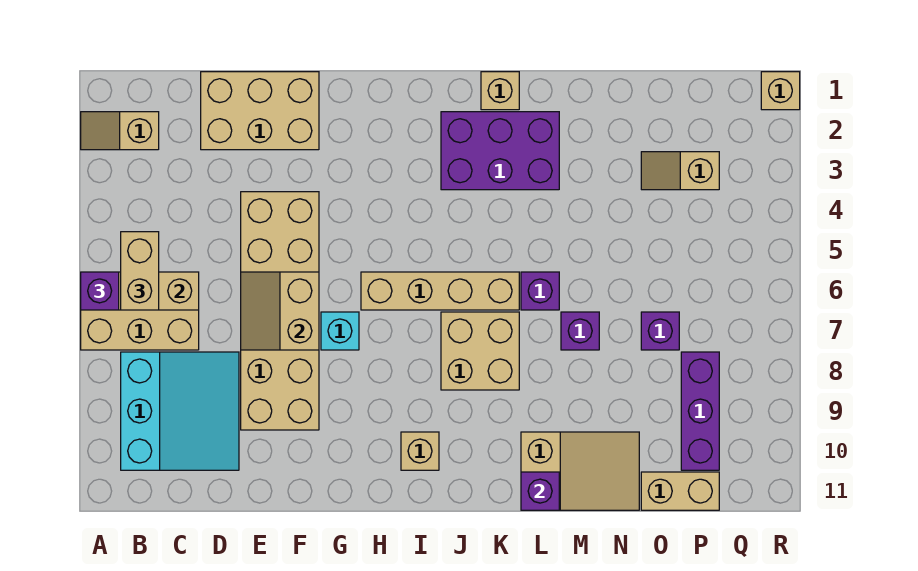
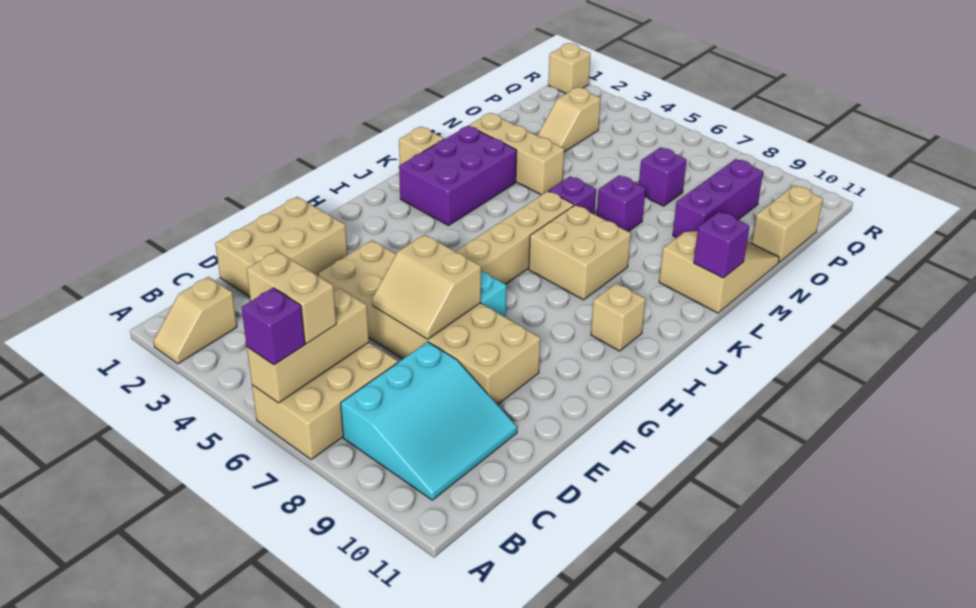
cyan 3x3 slope [121,352,239,470] -> cyan 3x3 slope turned to [341,342,517,500]
none -> tan 1x3 brick [469,113,564,195]
purple 1x3 brick [681,352,719,470] -> purple 1x3 brick turned to [673,159,763,238]

